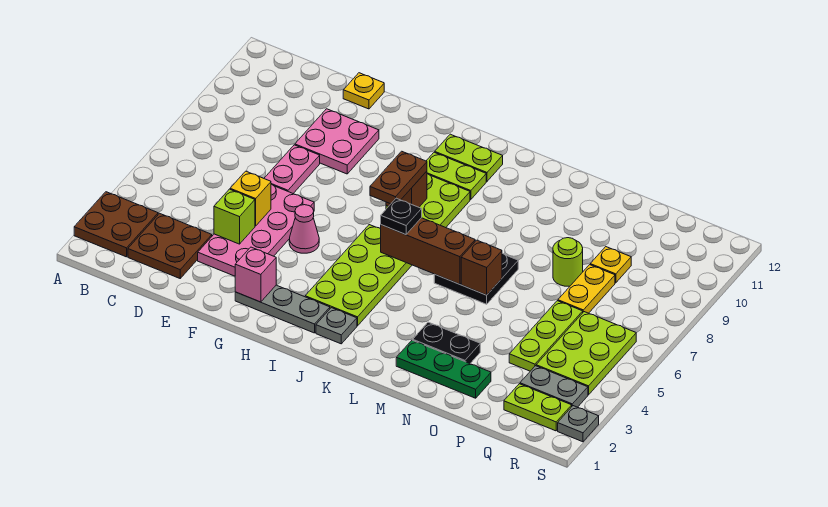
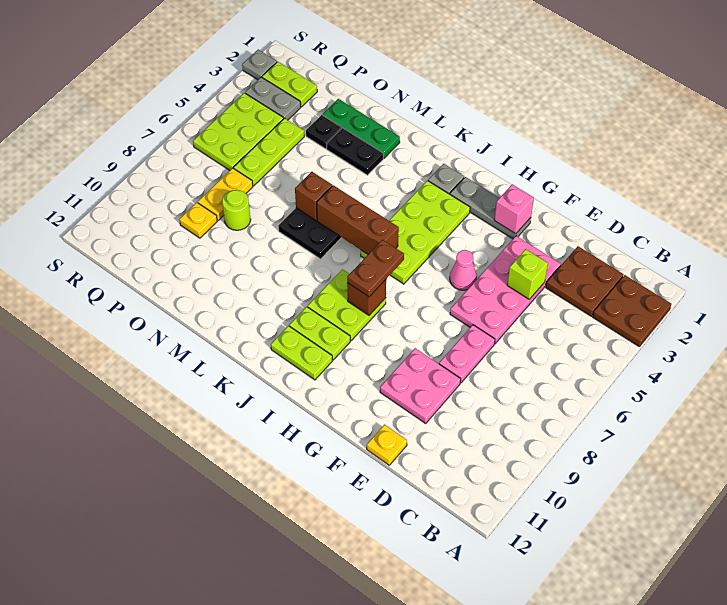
yellow 1x1 brick [230,171,271,226] -> none
black 1x1 plate [381,198,422,235] -> black 1x1 plate moved to [306,115,341,149]

